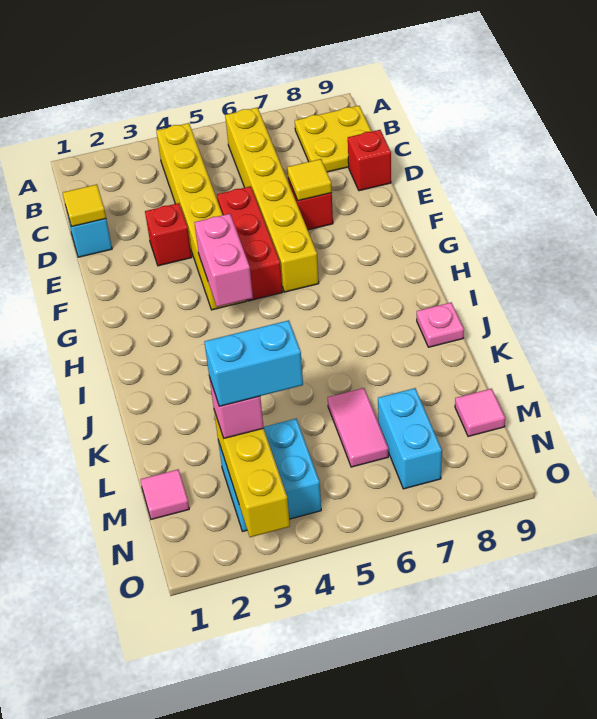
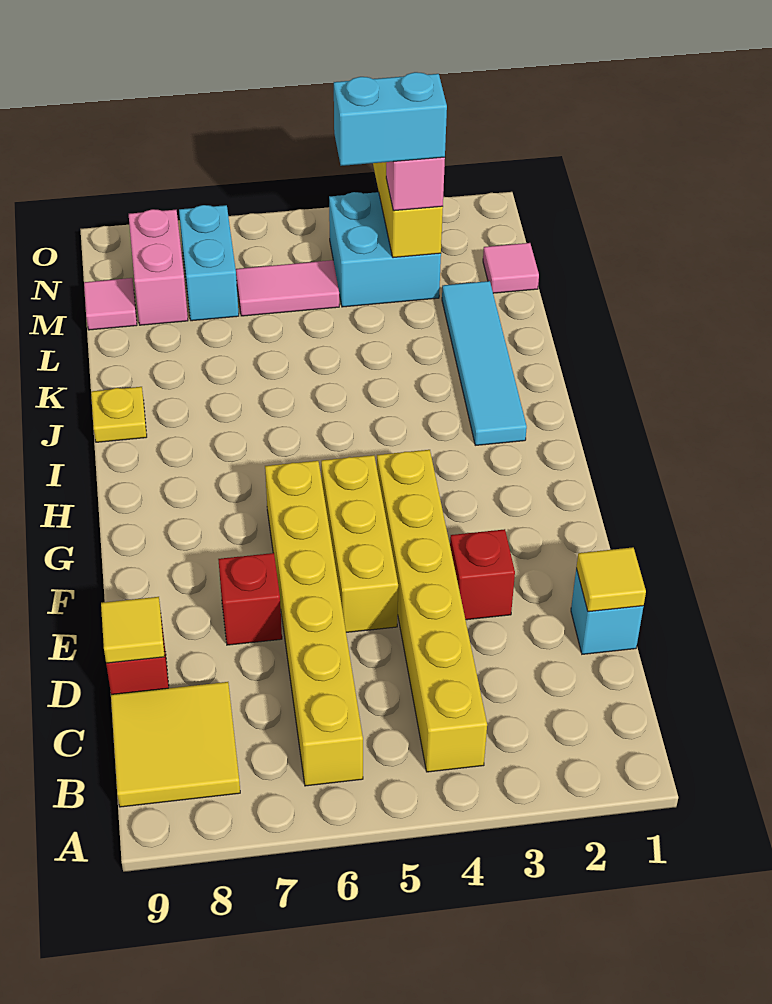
yellow 2x2 plate [295,106,372,172] -> yellow 2x2 tile [111,682,240,807]
red 1x3 brick [217,186,283,301] -> yellow 1x3 brick [321,455,398,632]
yellow 1x1 tile [287,159,332,201] -> yellow 1x1 tile moved to [101,597,165,663]
pink 1x2 brick [194,214,253,307] -> pink 1x2 brick moved to [129,209,188,325]
none -> cyan 1x4 tile [442,281,527,445]
pink 1x1 plate [417,303,464,347] -> yellow 1x1 plate [91,387,147,442]
pink 1x2 tile [328,388,388,467] -> pink 1x2 tile turned to [236,260,339,316]

